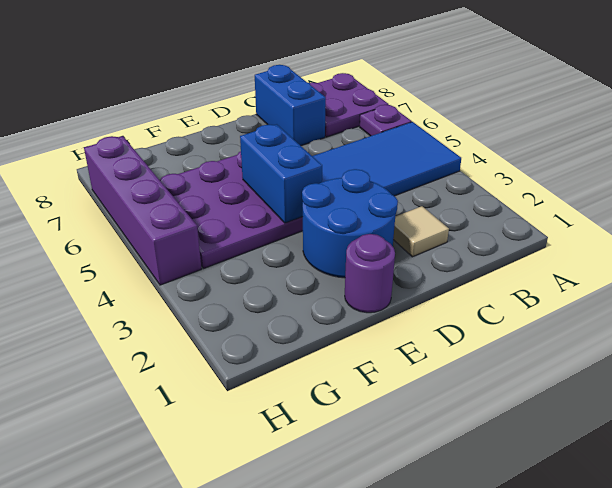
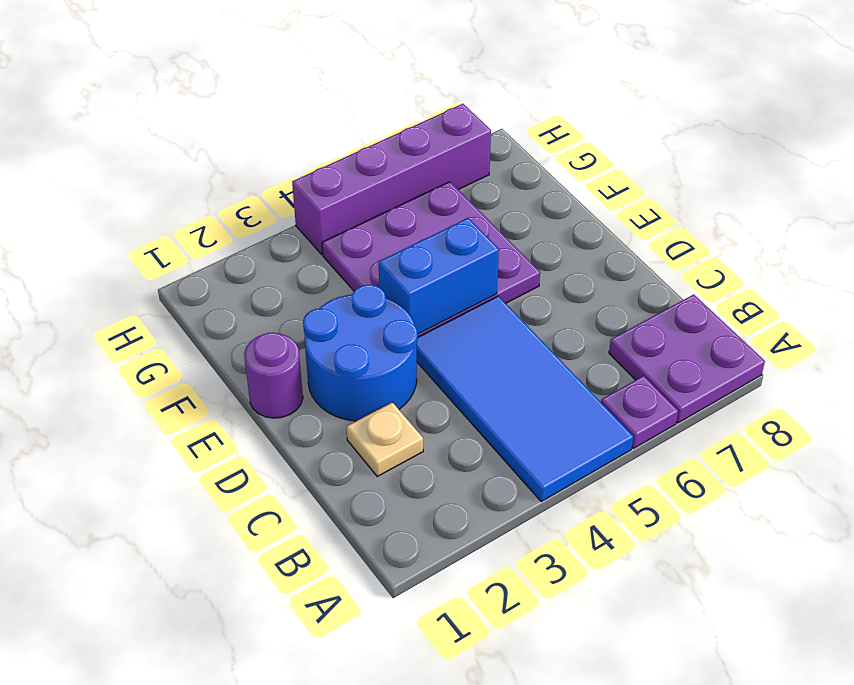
tan 1x1 tile [393,206,449,257] -> tan 1x1 plate [347,402,423,476]
blue 1x2 brick [255,65,326,146] -> none

